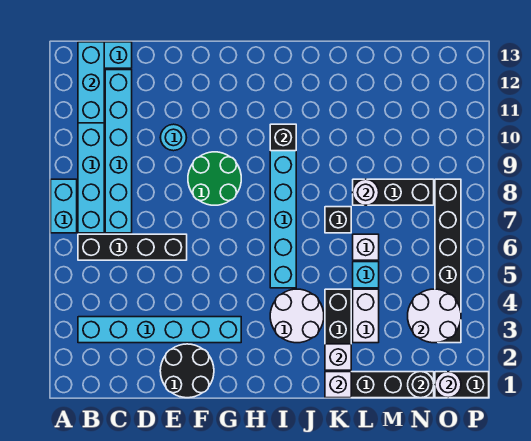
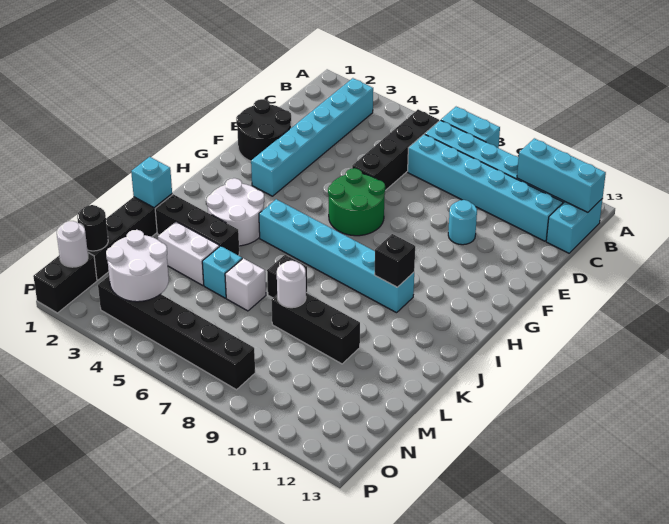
green 2x2 round brick [188,152,241,205] -> green 2x2 round brick moved to [328,168,385,236]
white 1x1 brick [325,372,351,398] -> cyan 1x1 brick [131,157,172,208]
white 1x1 brick [325,344,351,370] -> none
black 1x3 brick [353,179,434,205] -> black 1x3 brick turned to [271,293,360,364]

